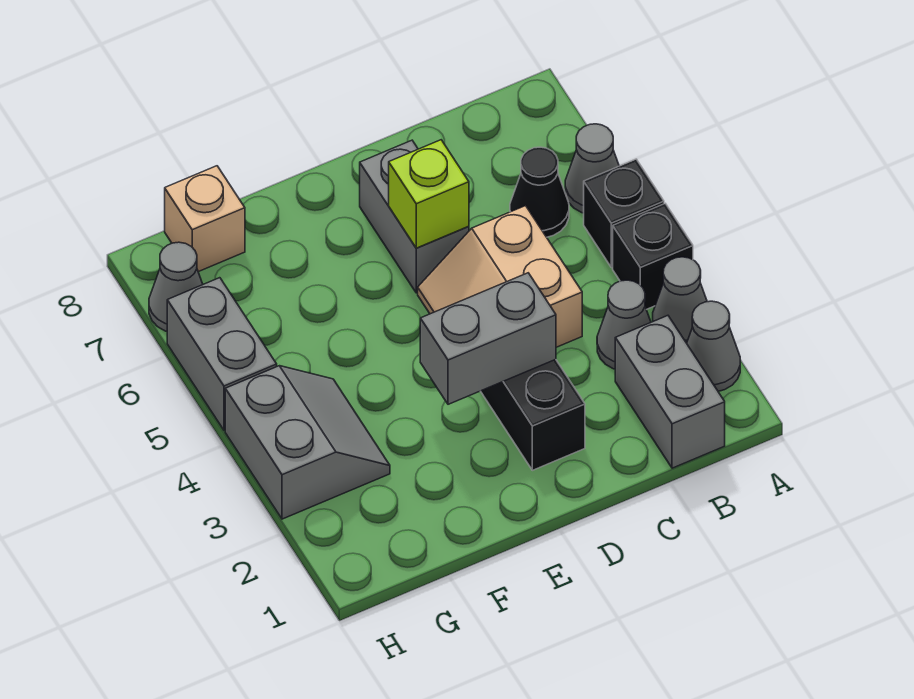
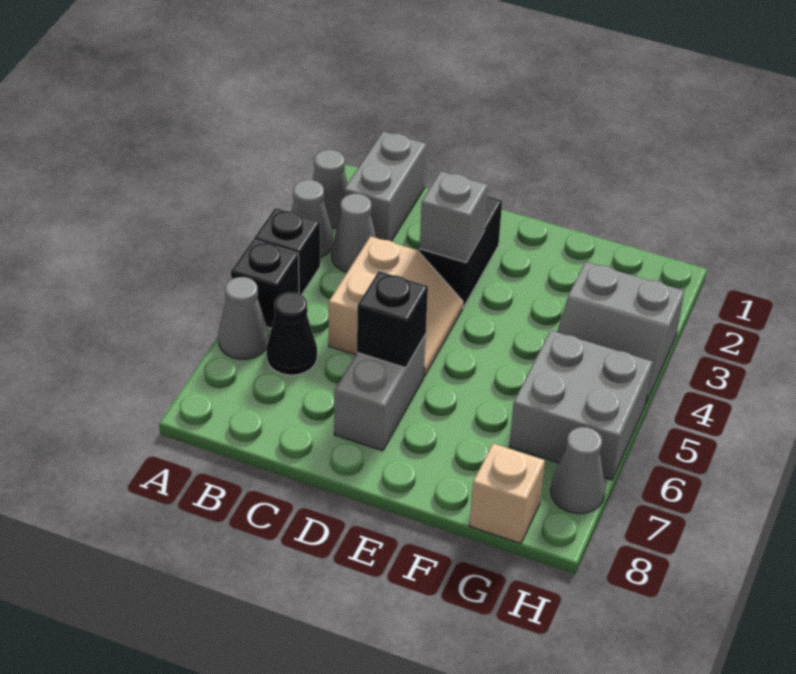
grey 1x2 brick [420,273,556,404] -> grey 1x1 brick [420,171,488,262]
lime 1x1 brick [389,140,469,248] -> black 1x1 brick [357,271,428,368]
grey 2x2 slope [225,366,390,519] -> grey 2x2 slope turned to [557,262,684,403]
grey 1x2 brick [167,278,277,430] -> grey 2x2 brick [509,330,653,480]

